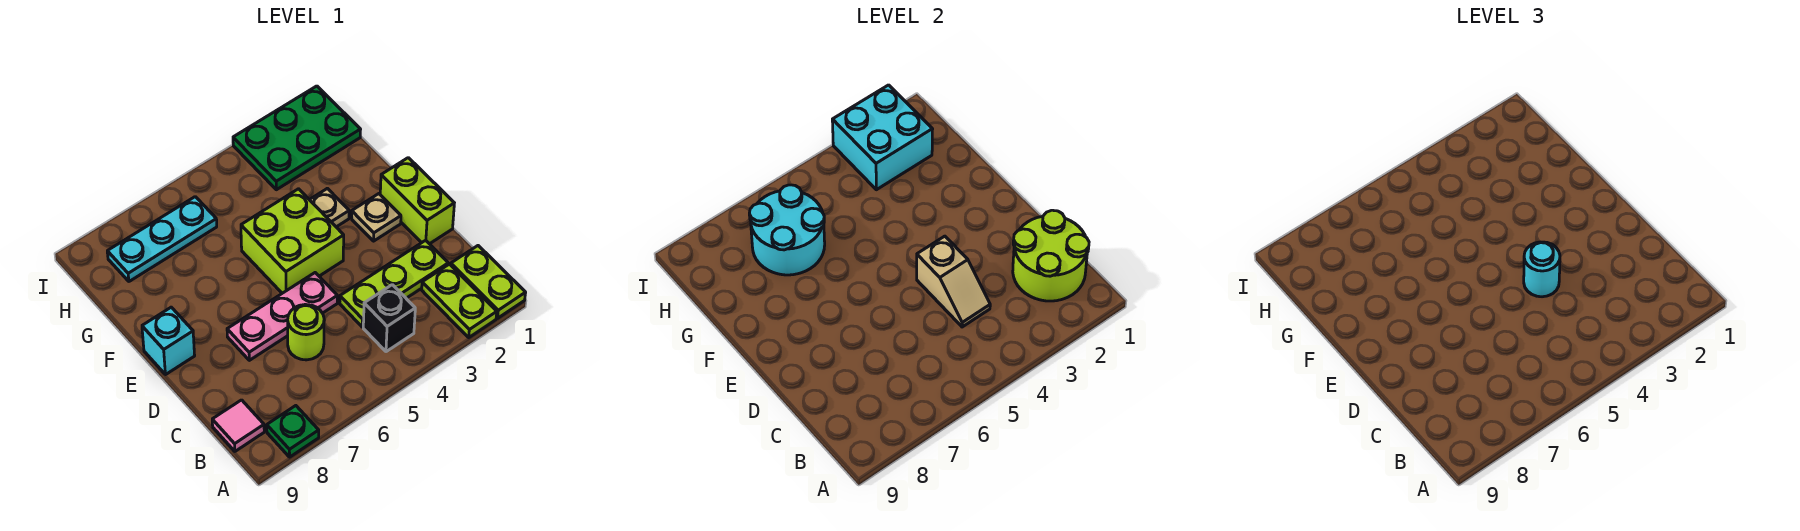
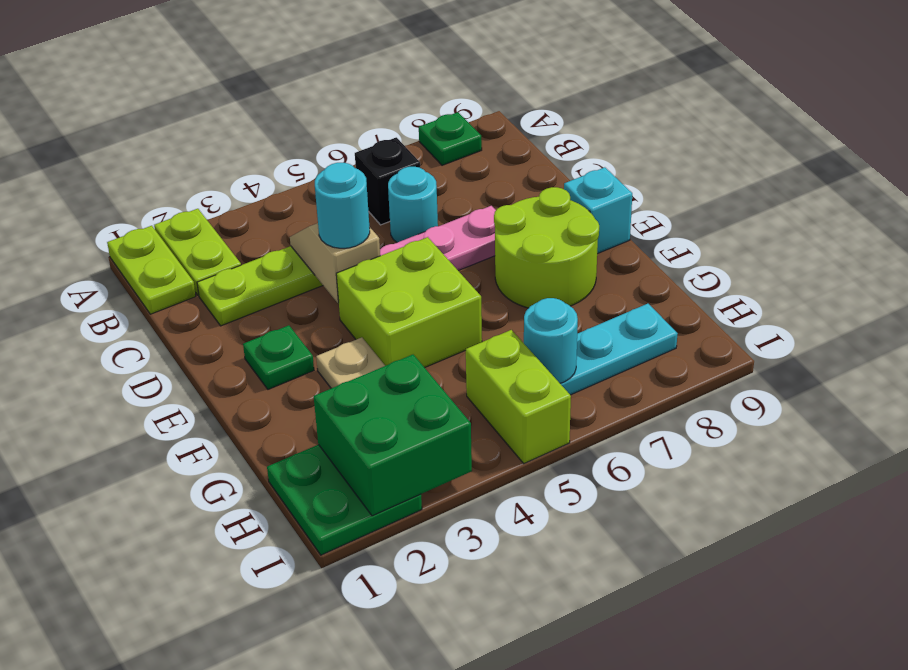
lime 2x2 round brick [1013,210,1089,301] -> lime 2x2 round brick moved to [494,187,599,308]
black 1x1 brick [363,285,415,352] -> black 1x1 brick moved to [355,137,420,225]
pink 1x1 tile [212,400,264,451] -> none
lime 1x1 round brick [288,304,324,360] -> cyan 1x1 round brick [388,167,438,242]
lime 1x2 brick [380,158,454,244] -> lime 1x2 brick moved to [466,330,571,463]
tan 1x1 plate [352,194,401,241] -> green 1x1 plate [243,325,314,389]
cyan 2x2 round brick [749,185,825,275] -> cyan 1x1 round brick [524,298,578,383]
green 2x3 plate [233,86,361,190] -> green 2x2 plate [267,445,422,555]
cyan 2x2 brick [832,85,933,190] -> green 2x2 brick [314,355,472,516]

